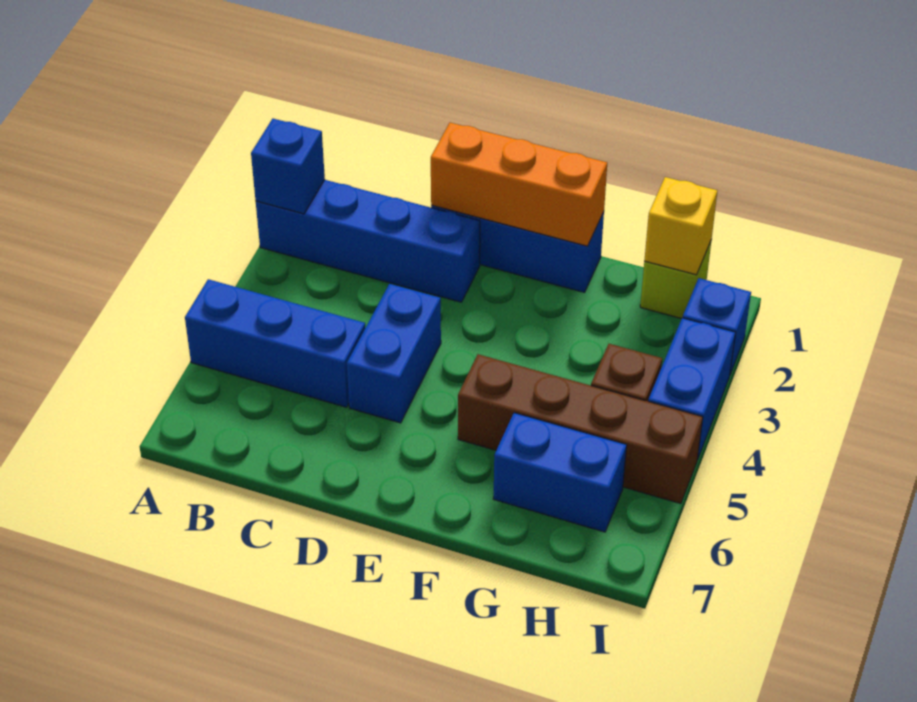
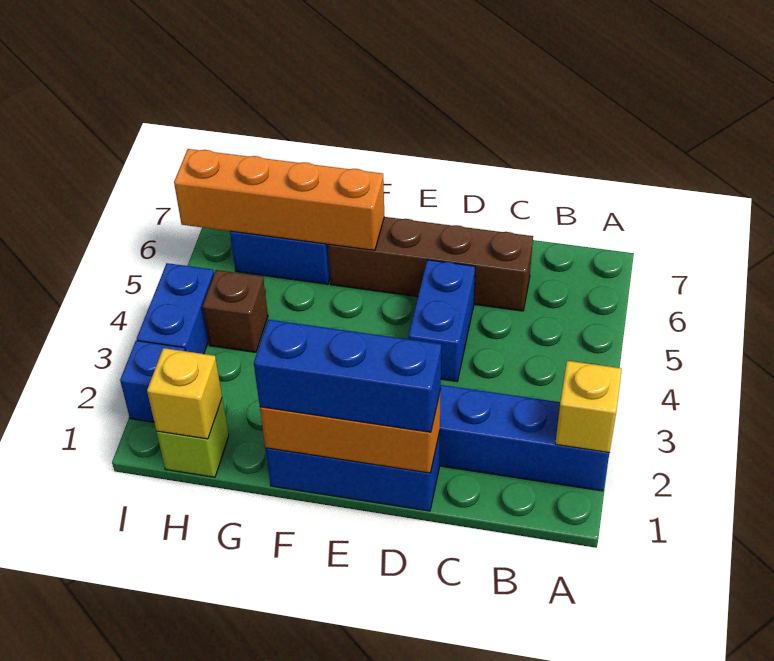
blue 1x1 brick [251,119,325,214] -> yellow 1x1 brick [555,361,622,453]
blue 1x3 brick [185,279,365,407] -> blue 1x3 brick moved to [254,320,441,432]
brown 1x4 brick [458,354,703,504] -> brown 1x4 brick moved to [328,217,533,311]
none -> orange 1x4 brick [174,149,384,250]

